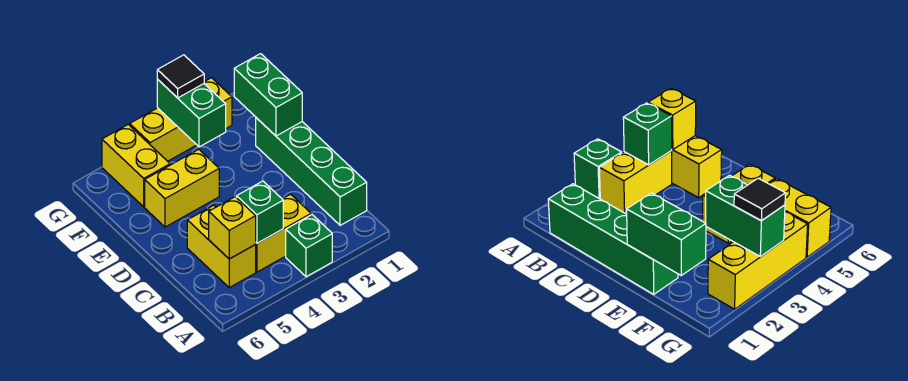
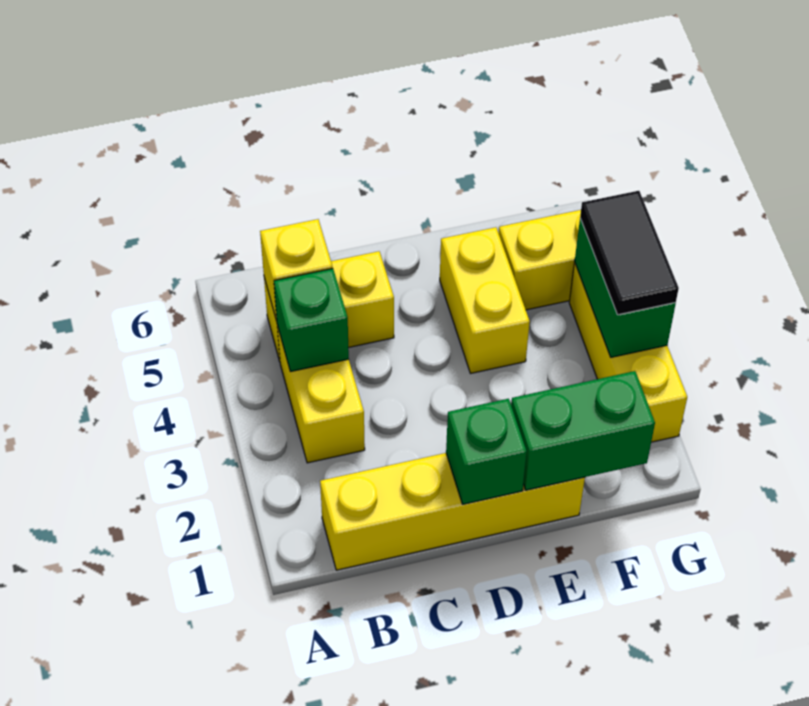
green 1x1 brick [286,215,332,277] -> green 1x1 brick moved to [446,399,527,504]
green 1x4 brick [256,118,367,225] -> yellow 1x4 brick [320,453,585,570]
green 1x2 brick [157,79,226,147] -> green 1x2 brick turned to [575,219,676,357]
black 1x1 tile [157,55,204,98] -> black 1x2 tile [580,191,679,315]

